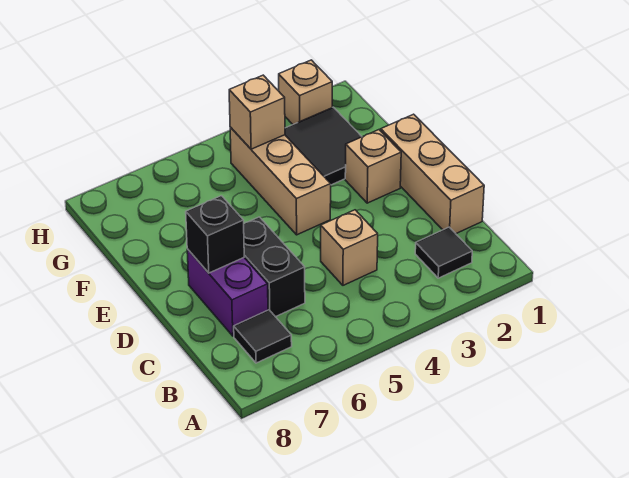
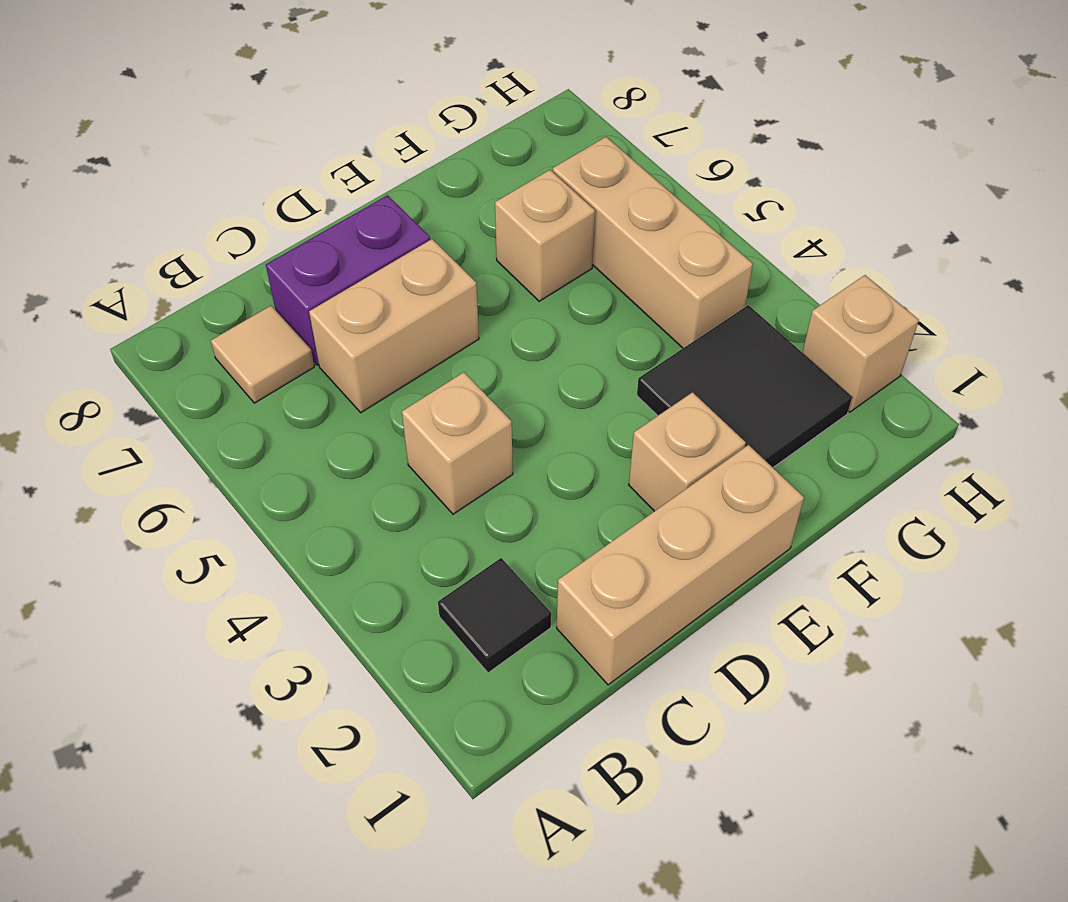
black 1x1 tile [234,310,292,363] -> tan 1x1 tile [211,306,314,403]
black 1x2 brick [244,217,305,317] -> tan 1x2 brick [309,239,479,413]
black 1x1 brick [186,196,244,273] -> none
tan 1x3 brick [230,127,331,235] -> tan 1x3 brick turned to [553,137,753,348]
tan 1x1 brick [229,75,285,149] -> tan 1x1 brick moved to [495,170,595,301]

